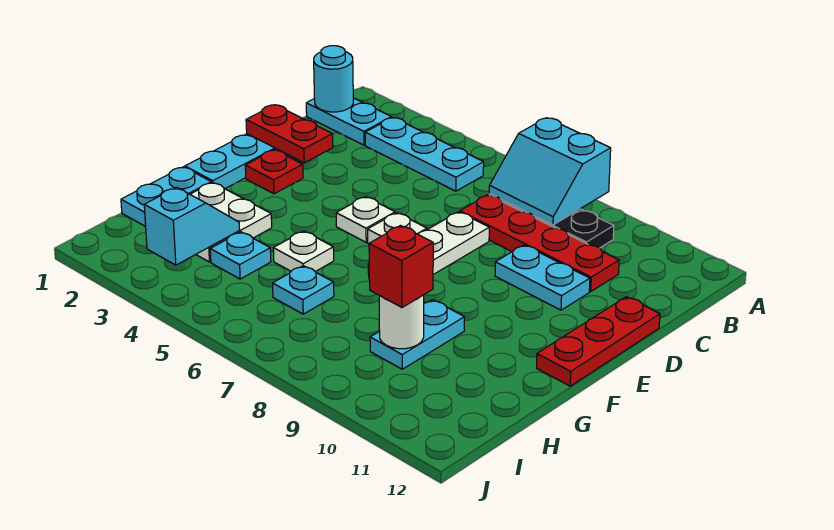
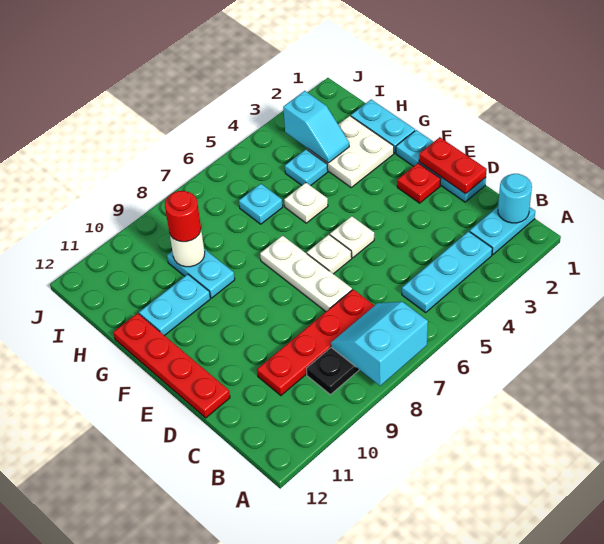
red 1x2 plate [246,105,333,163] -> red 1x2 plate turned to [419,137,487,194]
cyan 1x2 plate [495,245,590,310] -> cyan 1x2 plate moved to [139,274,210,336]
red 1x3 plate [536,297,660,386] -> red 1x4 plate [113,313,230,418]
red 1x1 brick [369,226,433,307] -> red 1x1 round brick [165,191,201,242]

